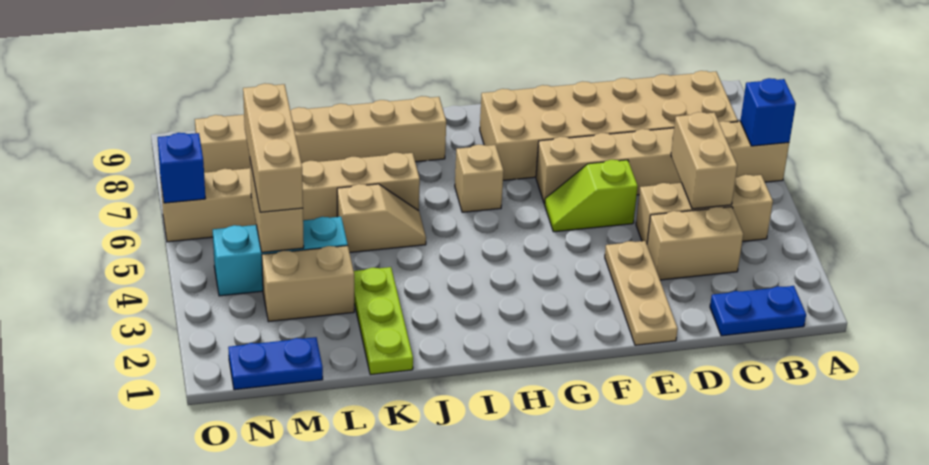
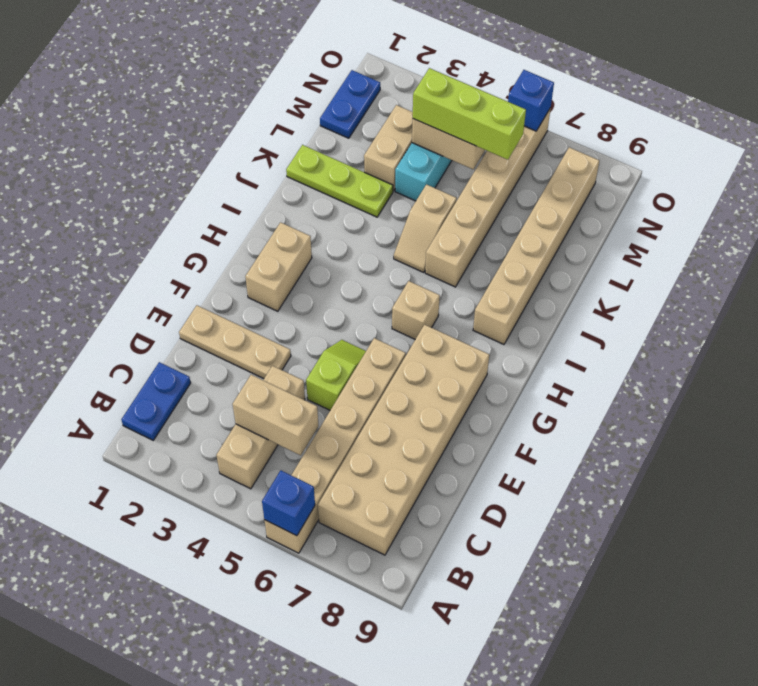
tan 1x2 brick [647,207,743,280] -> tan 1x2 brick moved to [245,222,312,311]
tan 1x3 brick [243,84,303,212] -> lime 1x3 brick [412,68,526,160]

